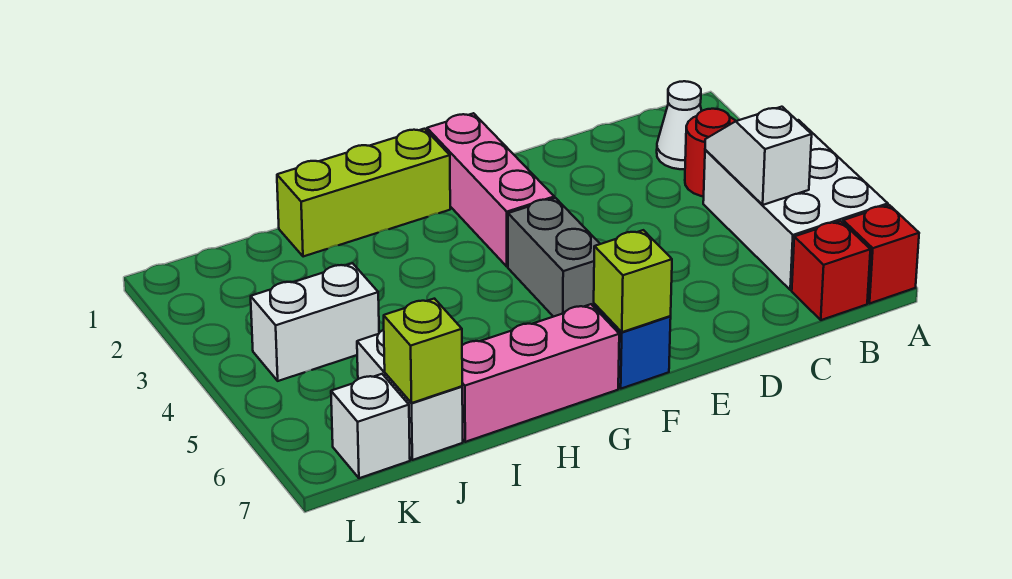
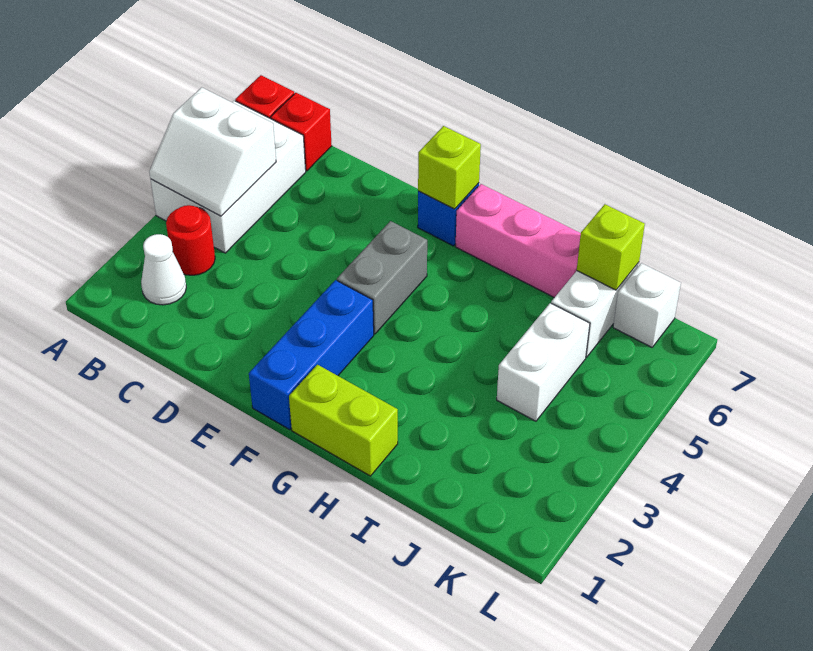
white 1x2 slope [705,107,812,205] -> white 2x2 slope [149,87,276,216]
pink 1x3 brick [427,113,554,267] -> blue 1x3 brick [249,280,374,429]
lime 1x3 brick [277,129,450,257] -> lime 1x2 brick [289,365,398,476]
white 1x2 brick [251,263,379,381] -> white 1x2 brick turned to [497,303,590,421]

